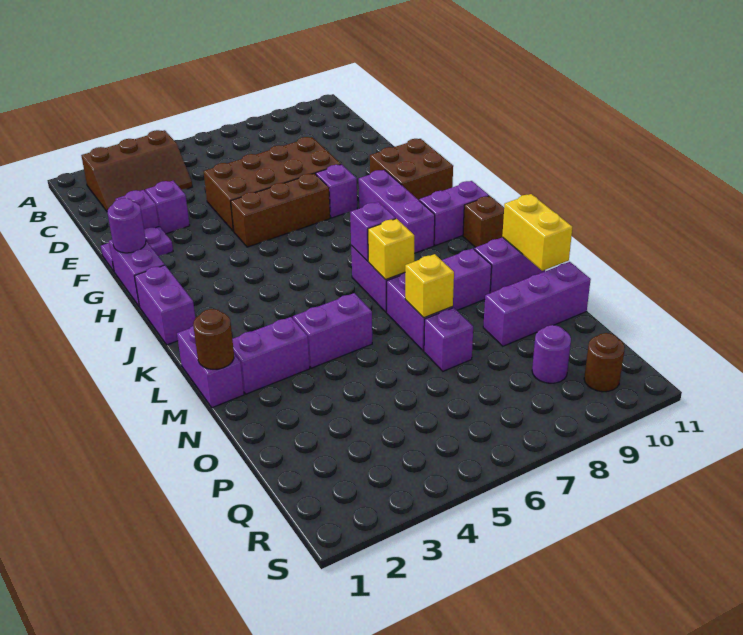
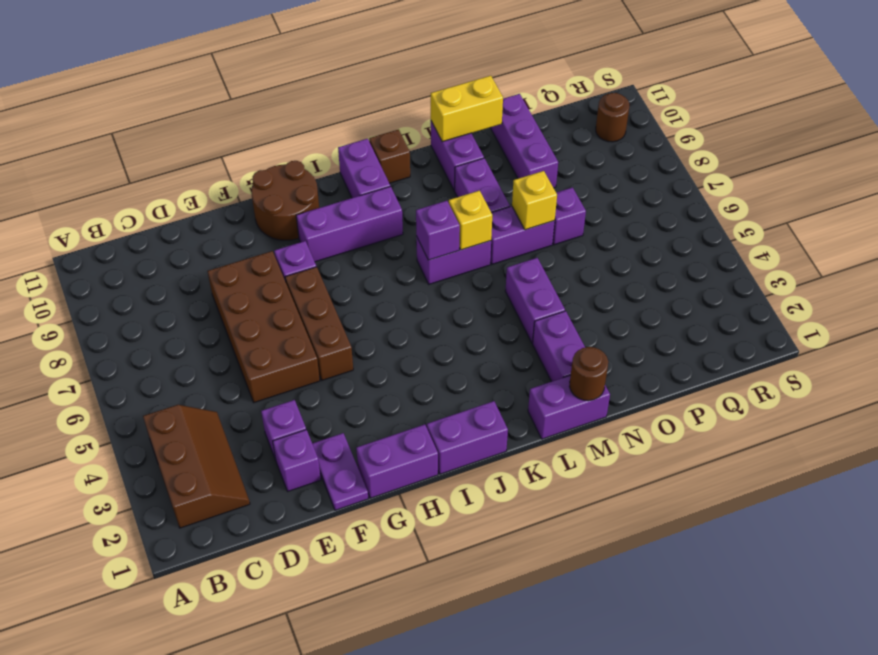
purple 1x1 round brick [107,198,146,253] -> none
brown 2x2 brick [370,139,453,200] -> brown 2x2 round brick [251,161,319,240]
purple 1x1 round brick [532,325,571,383] -> none

